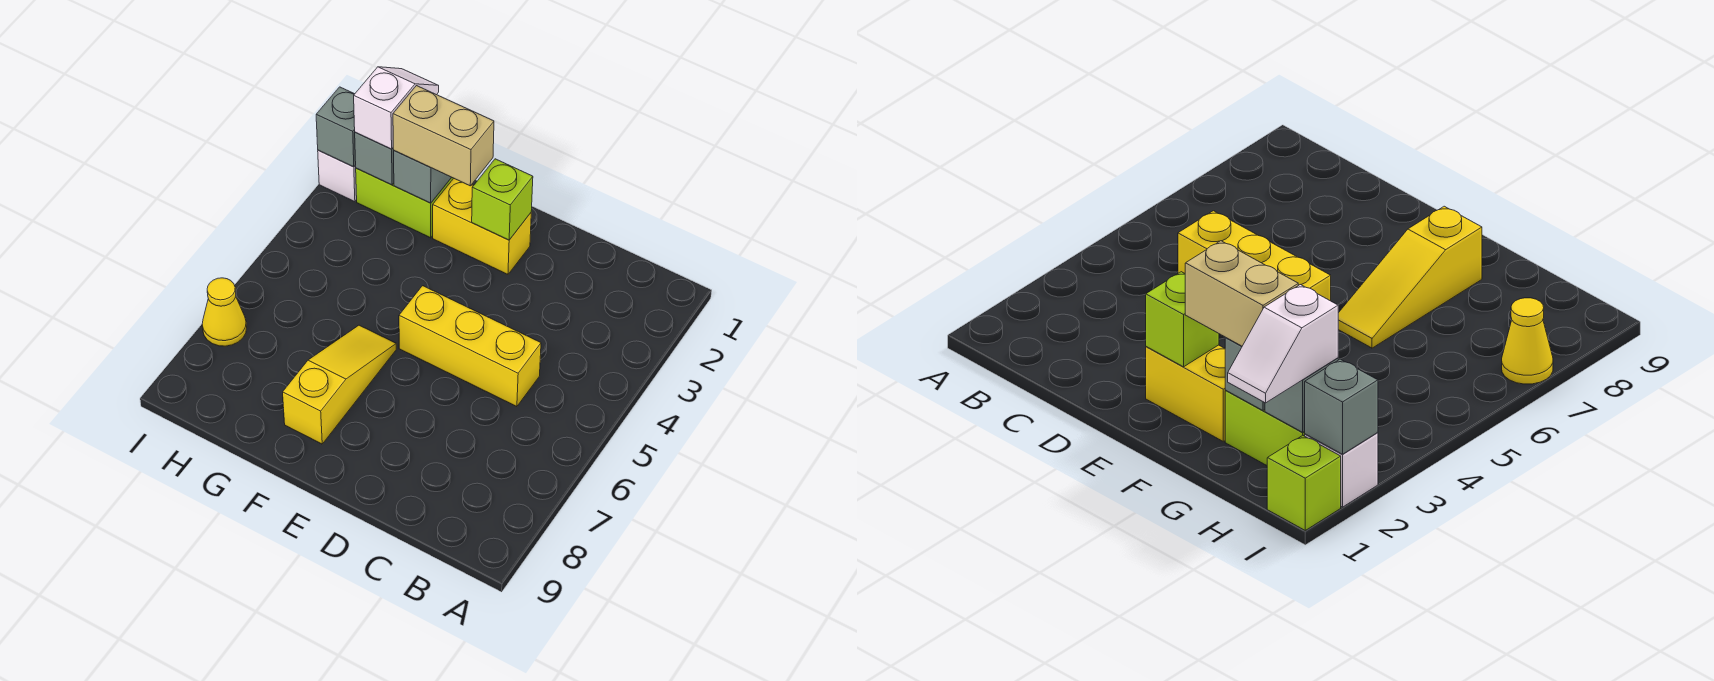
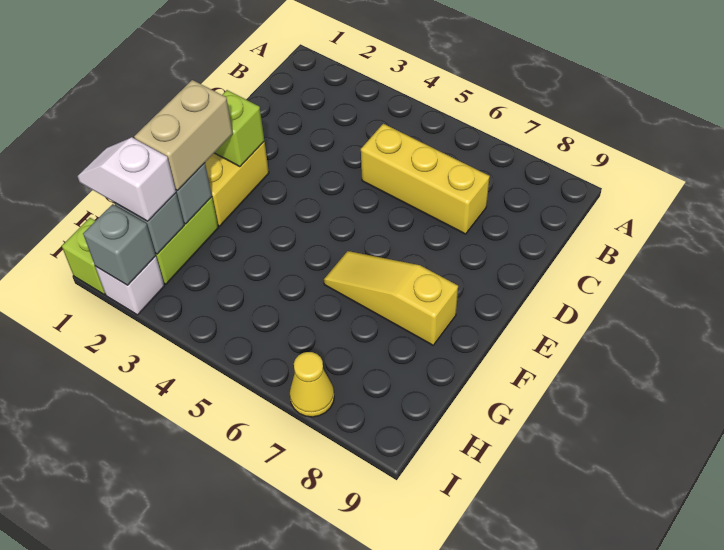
yellow 1x3 brick [399,286,541,407] -> yellow 1x3 brick turned to [361,124,490,234]

